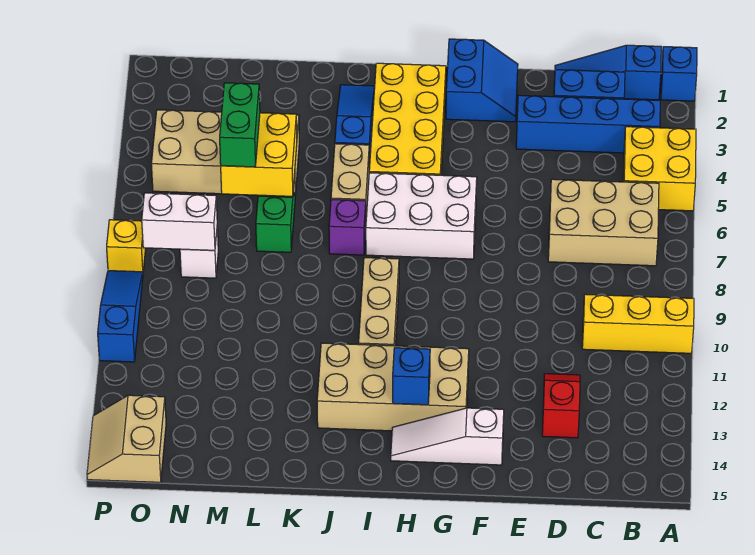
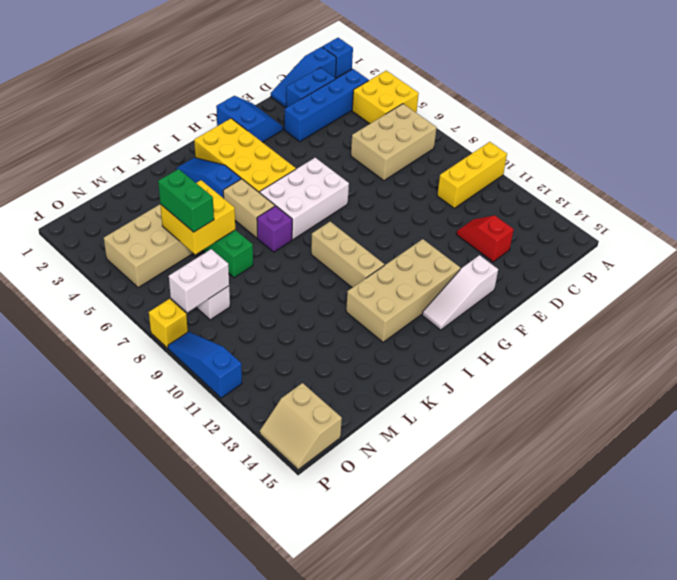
blue 1x1 brick [393,348,430,405] -> none

